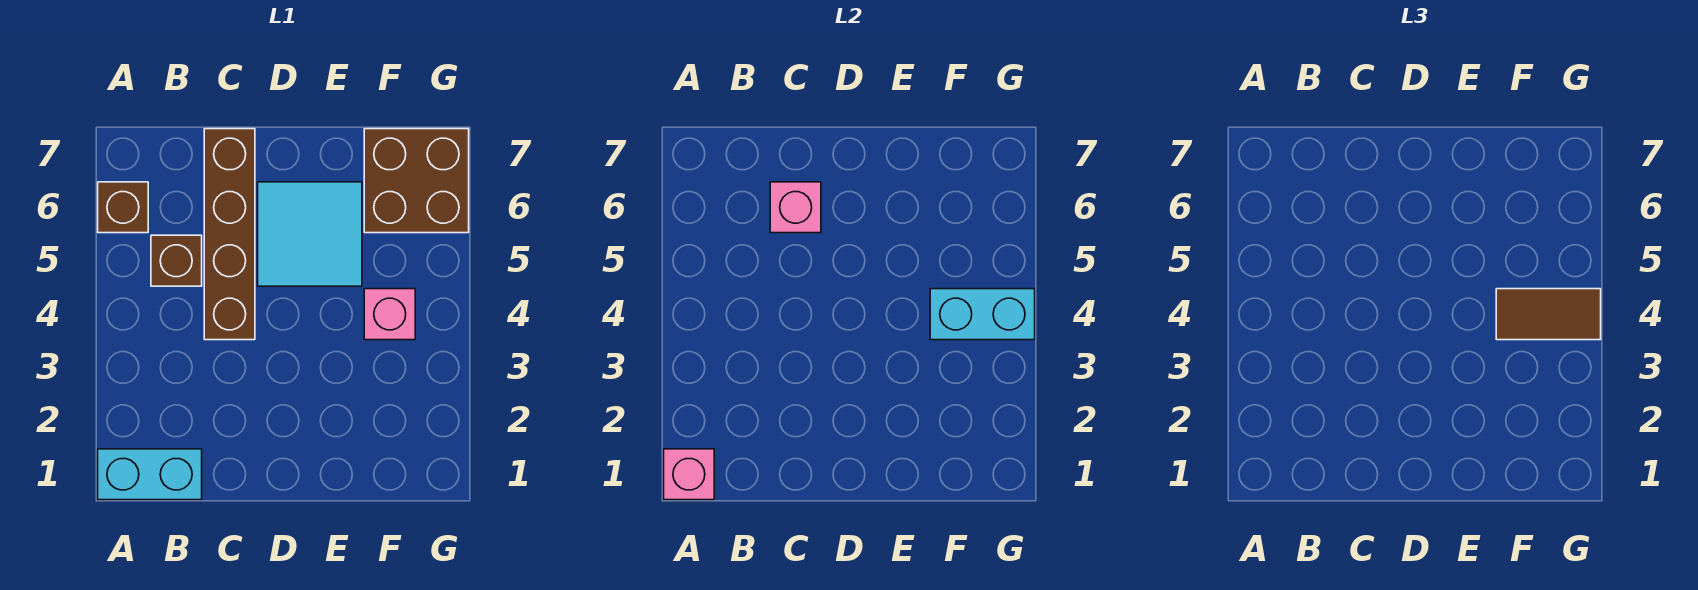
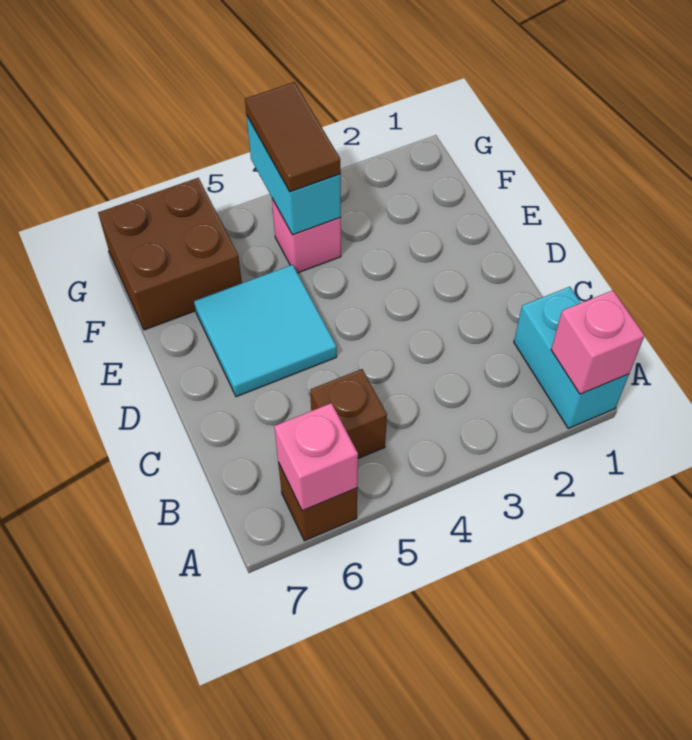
brown 1x4 brick [204,129,255,340] -> none
pink 1x1 brick [770,182,821,233] -> pink 1x1 brick moved to [274,403,358,511]

